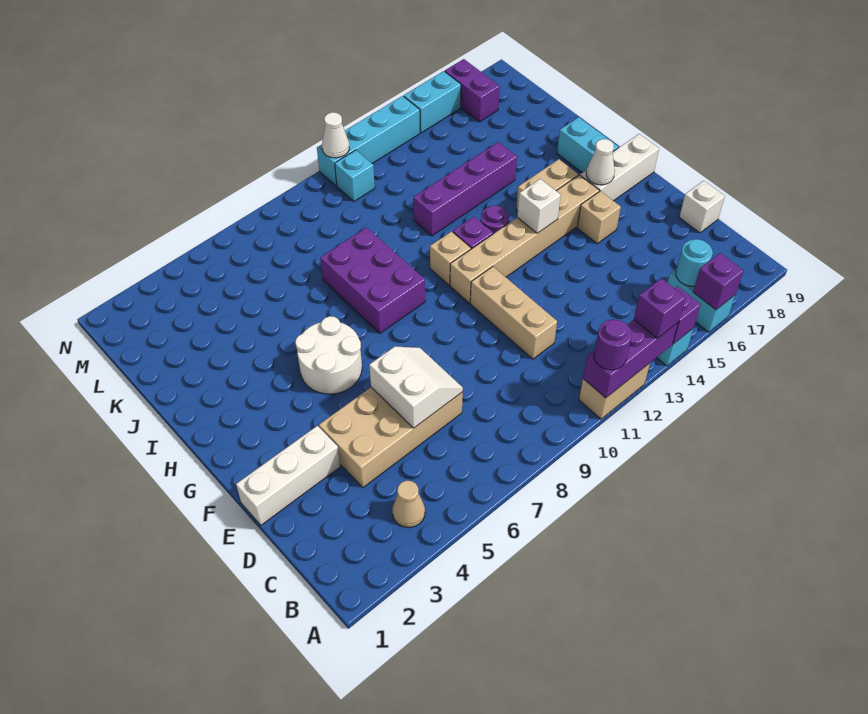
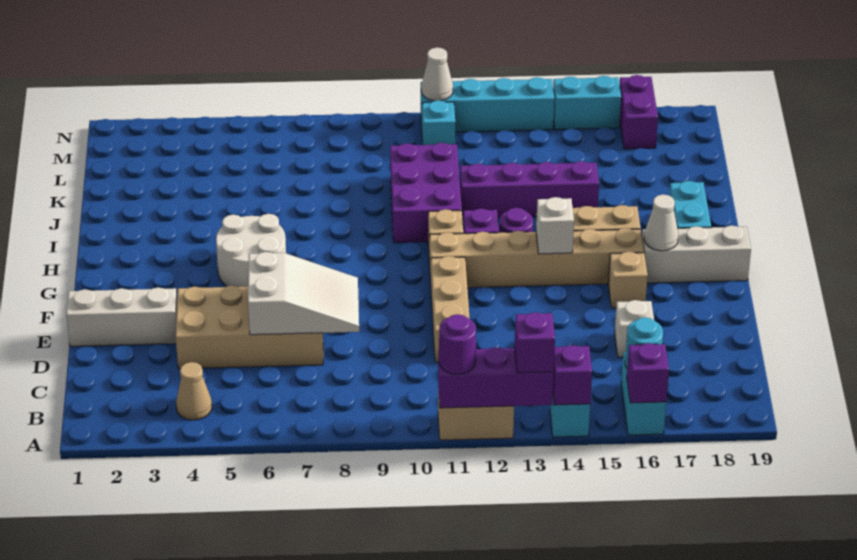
white 2x2 slope [369,346,463,428] -> white 2x3 slope [248,252,359,335]
white 1x1 brick [679,181,725,233] -> white 1x1 brick moved to [615,300,654,357]
purple 2x3 brick [320,227,425,333] -> purple 2x3 brick moved to [390,143,462,243]

